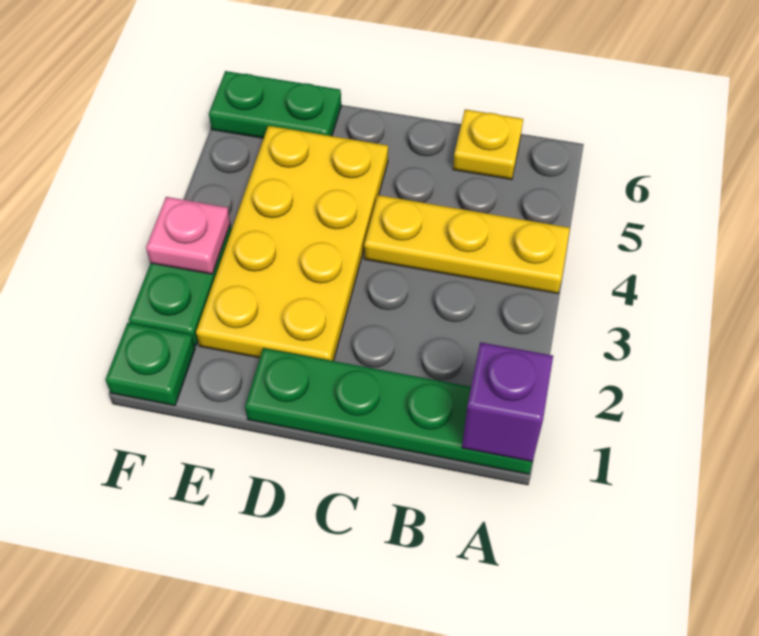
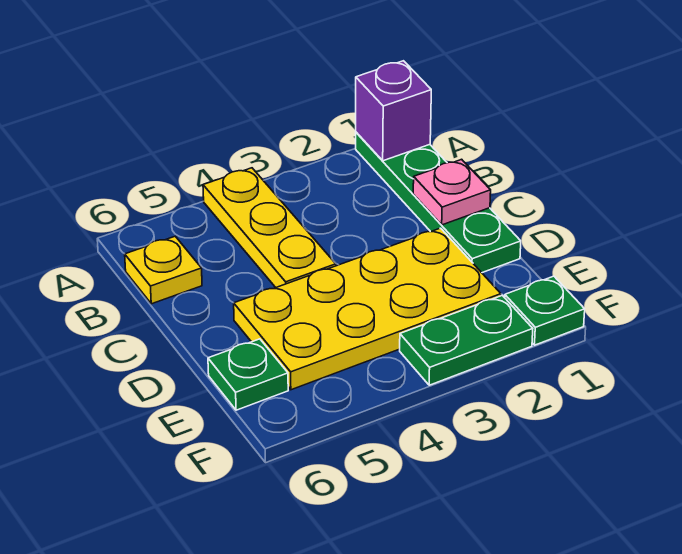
green 1x2 plate [209,71,341,138] -> green 1x1 plate [208,339,288,410]
pink 1x1 plate [146,197,230,274] -> pink 1x1 plate moved to [413,159,491,225]

